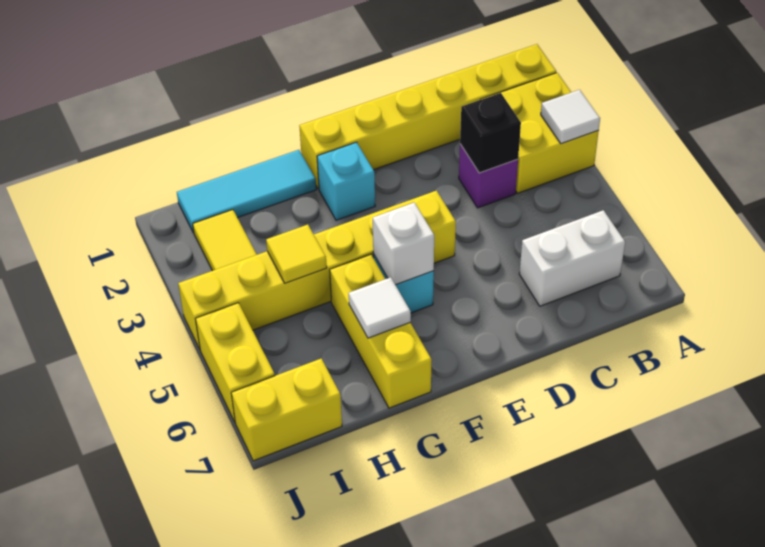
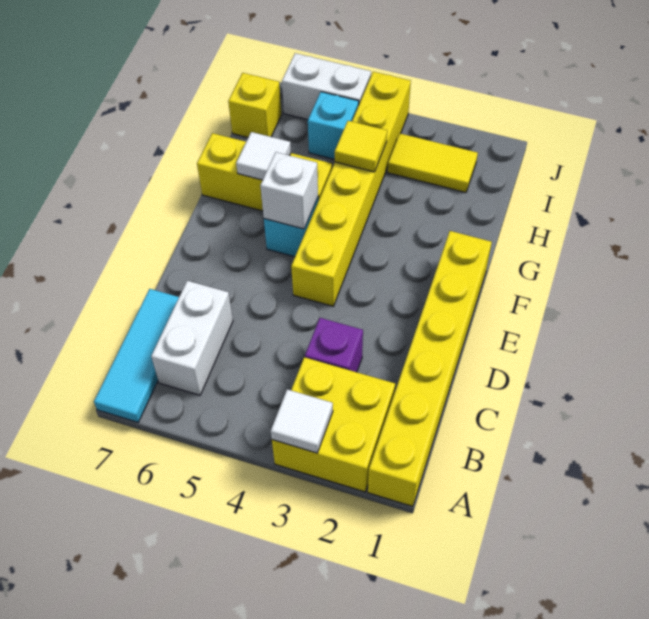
black 1x1 brick [460,93,521,173] -> none
cyan 1x1 brick [317,142,375,220] -> cyan 1x1 brick moved to [308,92,359,159]
cyan 1x3 tile [177,150,316,233] -> cyan 1x3 tile moved to [94,289,179,422]
yellow 1x2 brick [231,359,342,461] -> yellow 1x1 brick [228,73,282,138]
yellow 1x2 brick [196,303,275,422] -> white 1x2 brick [282,53,371,120]

